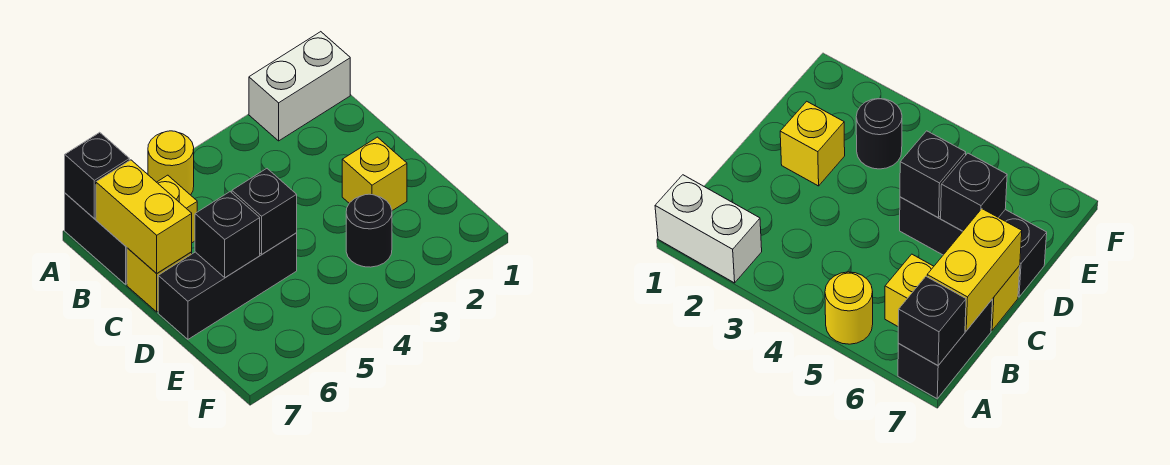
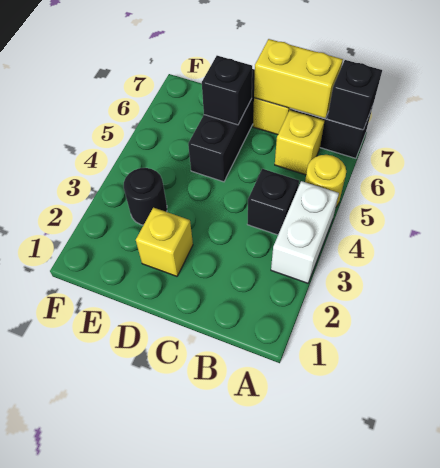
white 1x2 brick [249,32,350,141] -> white 1x2 brick moved to [271,181,339,283]
black 1x1 brick [232,169,297,254] -> black 1x1 brick moved to [247,169,299,235]

